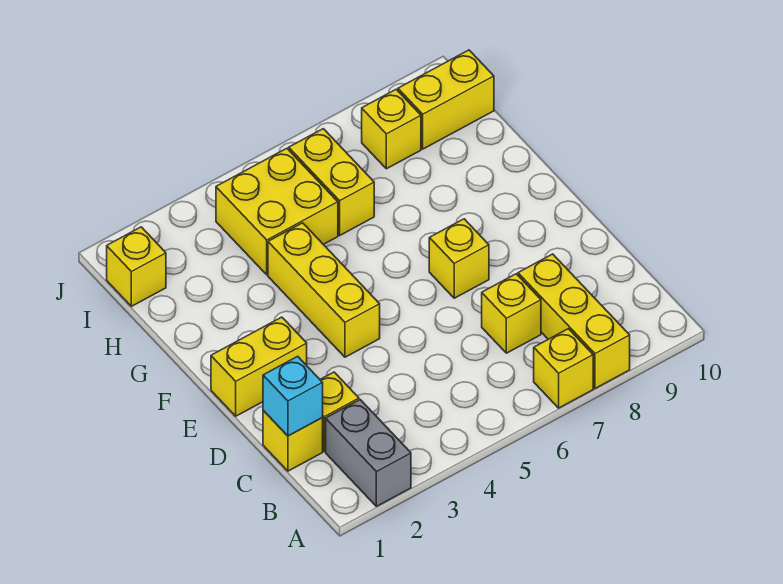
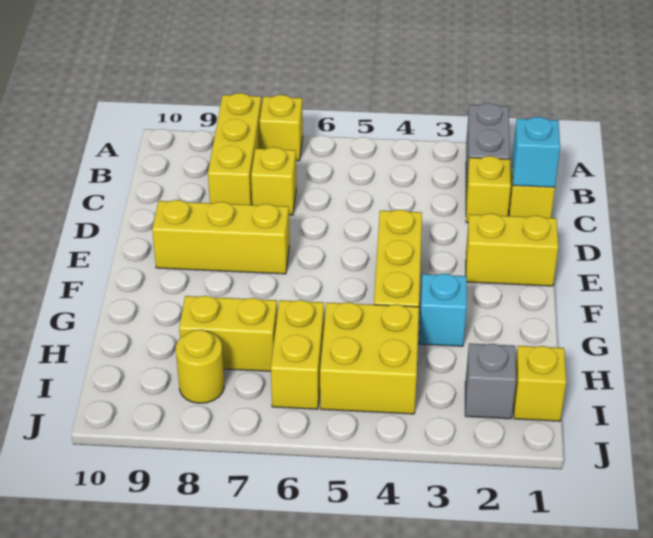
yellow 1x1 brick [429,219,489,298] -> yellow 1x3 brick [152,200,289,274]
none -> cyan 1x1 brick [419,274,467,346]
none -> grey 1x1 brick [465,343,516,419]
yellow 1x1 brick [362,89,421,169] -> yellow 1x1 round brick [176,330,224,403]
yellow 1x2 brick [398,50,494,149] -> yellow 1x2 brick moved to [179,296,277,371]

